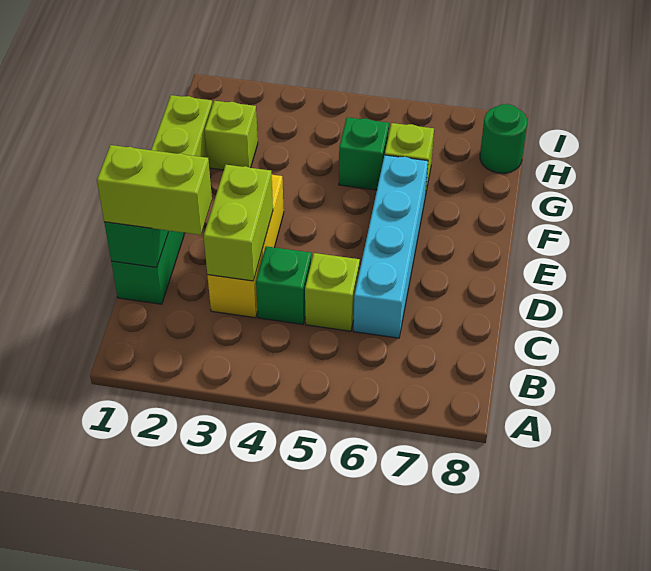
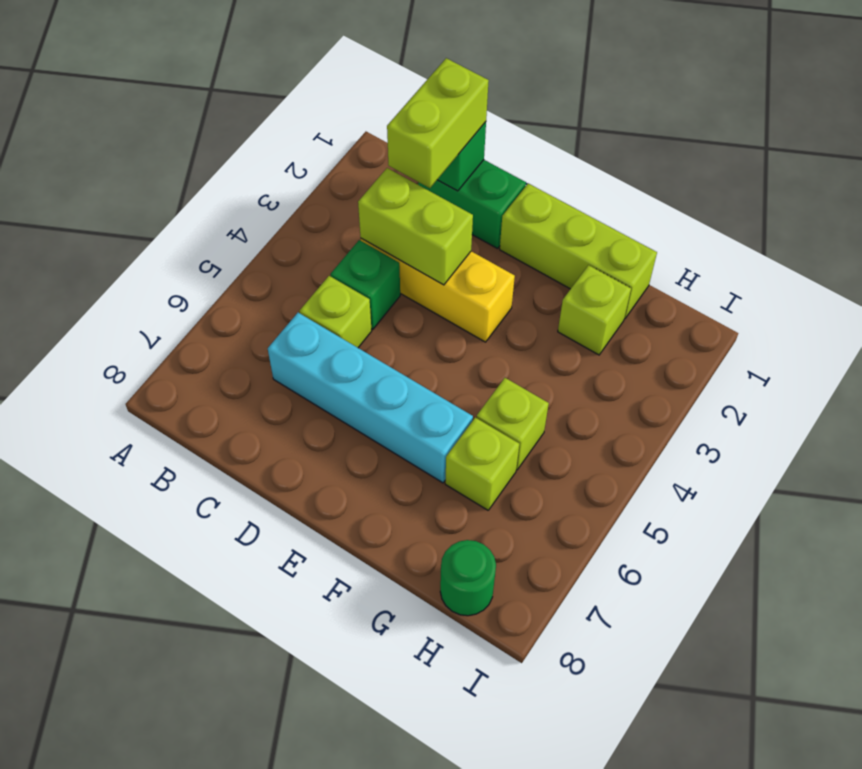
green 1x1 brick [339,117,389,190] -> lime 1x1 brick [477,378,549,470]

